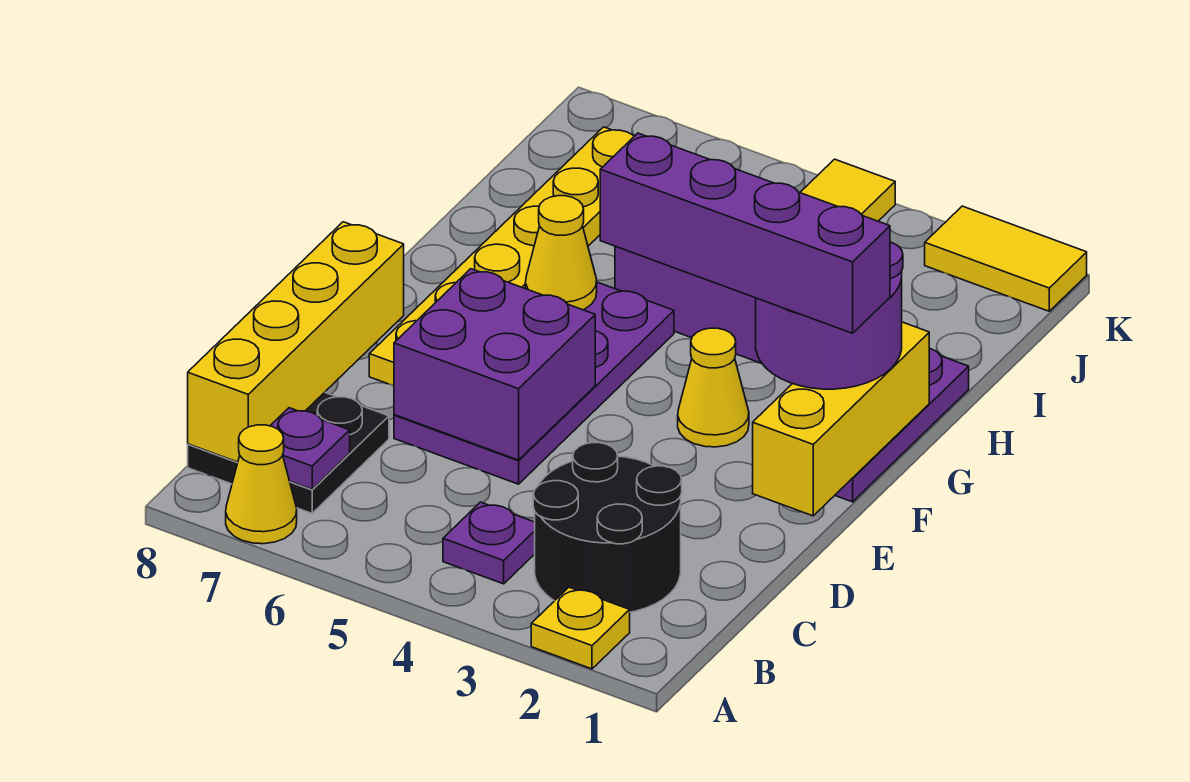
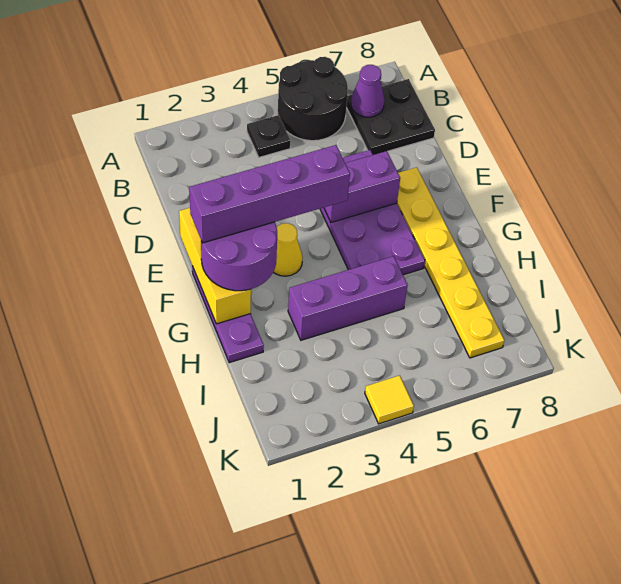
yellow 1x1 plate [531,587,630,669] -> none
yellow 1x1 cone [226,425,297,544] -> none
black 2x2 round brick [533,443,682,612] -> black 2x2 round brick moved to [278,57,348,141]
purple 1x1 plate [443,502,535,584] -> black 1x1 plate [247,115,291,157]
purple 1x1 plate [270,408,350,489] -> purple 1x1 cone [351,65,385,117]
yellow 1x4 brick [188,222,404,462] -> none
purple 2x2 brick [394,269,595,460] -> purple 1x2 brick [324,151,400,222]
yellow 1x1 cone [525,196,597,310] -> none
yellow 1x2 tile [925,206,1087,311] -> none

